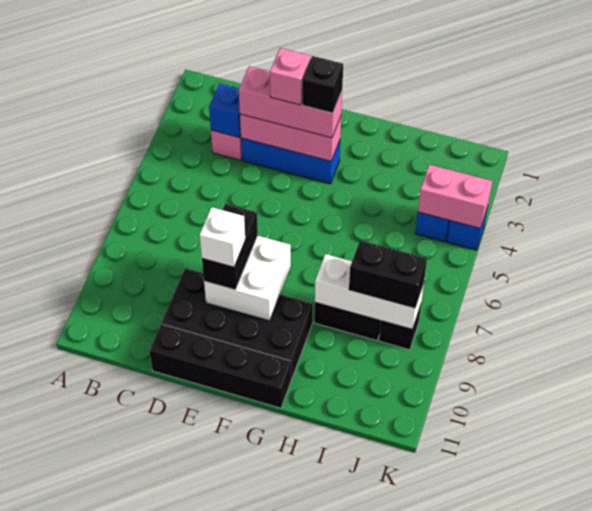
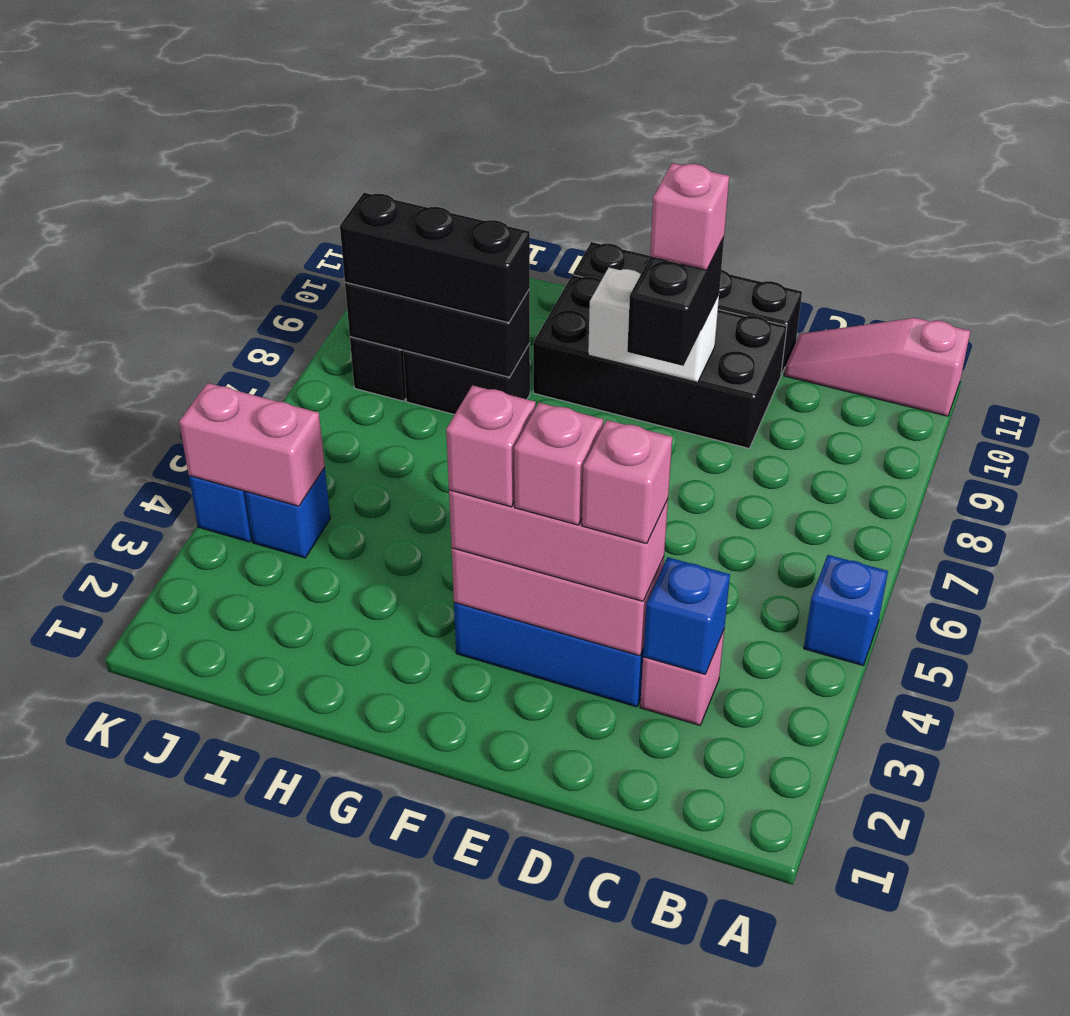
none -> blue 1x1 brick [804,555,888,665]
none -> pink 1x3 slope [784,318,970,416]
none -> pink 1x1 brick [582,420,672,544]
white 2x2 brick [204,236,291,321] -> white 1x2 brick [588,268,719,382]
white 1x1 brick [200,207,245,267] -> pink 1x1 brick [650,163,729,270]
black 1x1 brick [302,56,343,113] -> pink 1x1 brick [446,385,536,507]
white 1x3 brick [315,254,424,329] -> black 1x3 brick [345,282,530,377]
black 1x2 brick [349,240,427,308] -> black 1x3 brick [340,193,530,323]

